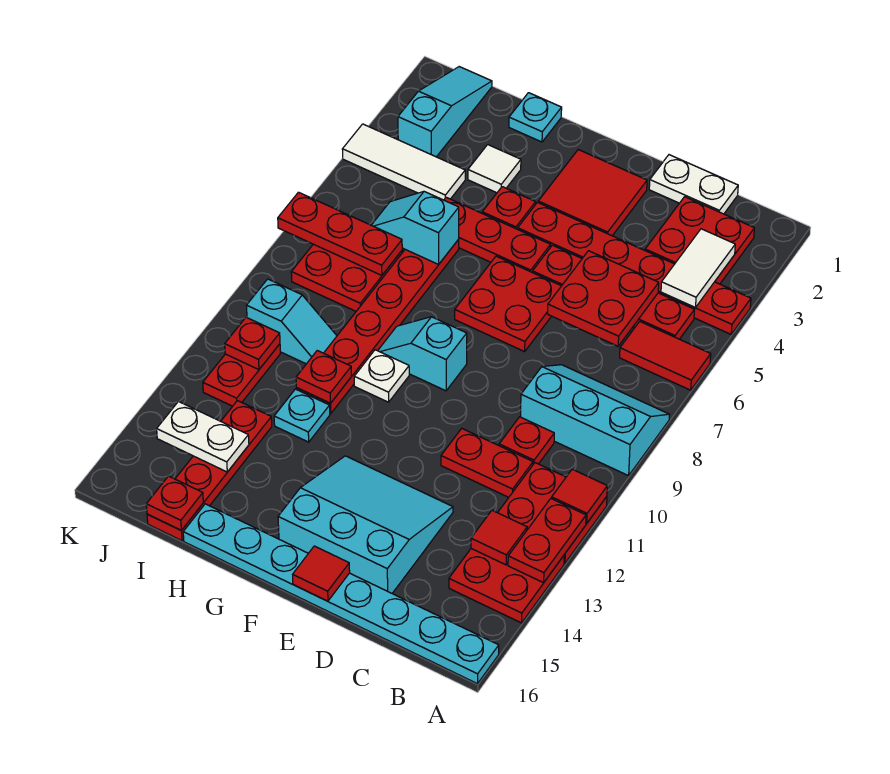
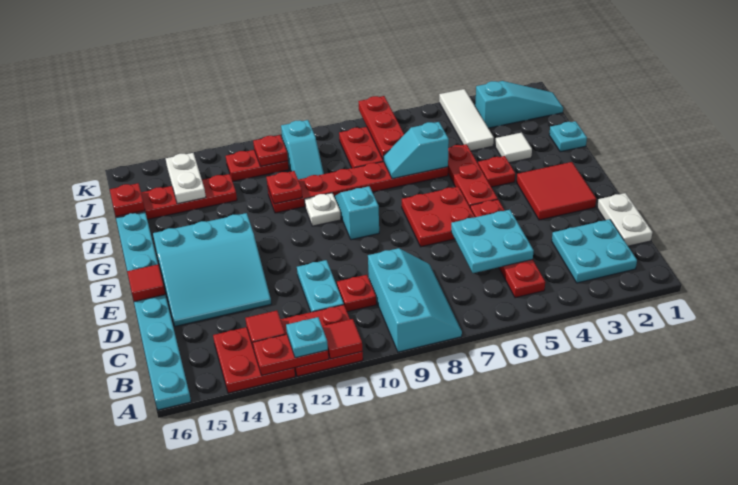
red 1x6 plate [518,203,751,334] -> none
red 1x2 tile [620,321,711,390] -> none
red 2x2 plate [645,197,754,284] -> cyan 2x2 plate [552,219,637,283]
white 1x2 tile [661,229,735,308] -> none
red 2x2 plate [548,251,659,346] -> cyan 2x2 plate [451,210,534,273]
red 1x2 plate [441,429,533,497] -> cyan 1x2 plate [297,260,344,312]
cyan 3x3 slope [278,456,453,593] -> cyan 3x3 slope turned to [153,213,271,326]
cyan 1x2 slope [372,191,459,264] -> cyan 1x2 slope turned to [383,122,449,179]
cyan 1x1 plate [274,389,330,442] -> cyan 1x1 plate moved to [286,317,328,358]

